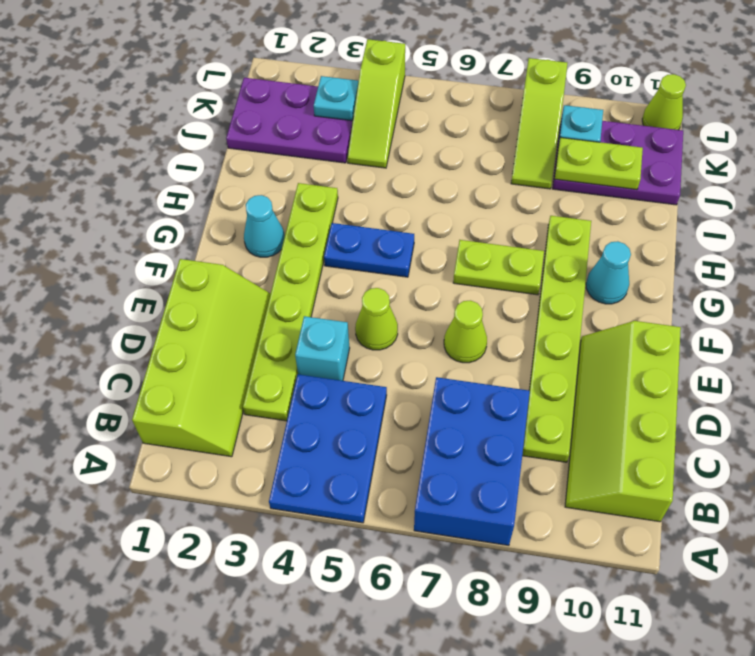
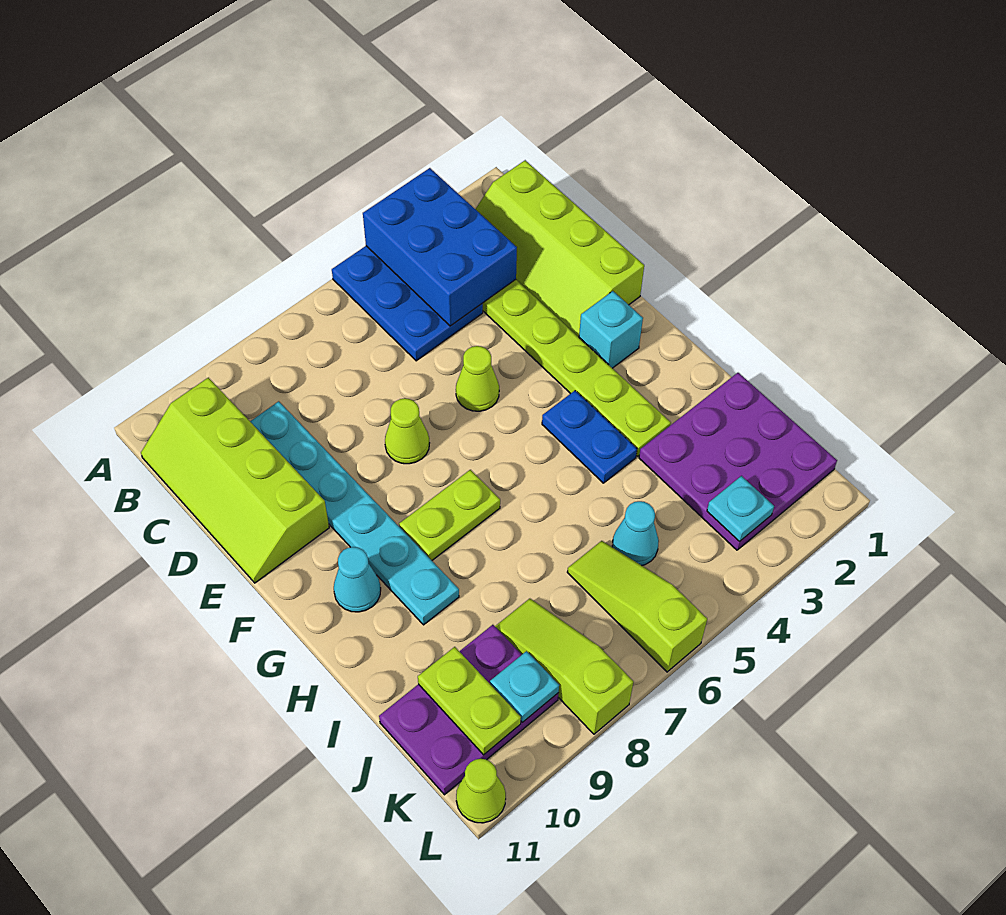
blue 2x3 brick [414,377,530,545] -> blue 2x3 brick moved to [363,168,517,326]
lime 2x4 slope [565,321,681,522] -> lime 2x4 slope turned to [141,378,329,583]
lime 1x6 plate [522,216,591,462] -> cyan 1x6 plate [250,401,459,625]
cyan 1x1 brick [295,316,350,381] -> cyan 1x1 brick moved to [579,291,643,368]
cyan 1x1 cone [244,195,285,257] -> cyan 1x1 cone moved to [612,501,659,565]
blue 1x2 plate [324,223,414,277] -> blue 1x2 plate turned to [542,391,637,483]
purple 2x3 plate [226,78,353,163] -> purple 3x3 plate [639,373,837,550]
lime 1x3 slope [348,39,405,168] -> lime 1x3 slope moved to [567,541,707,672]
lime 1x2 plate [555,138,643,190] -> lime 1x2 plate turned to [418,647,521,755]

